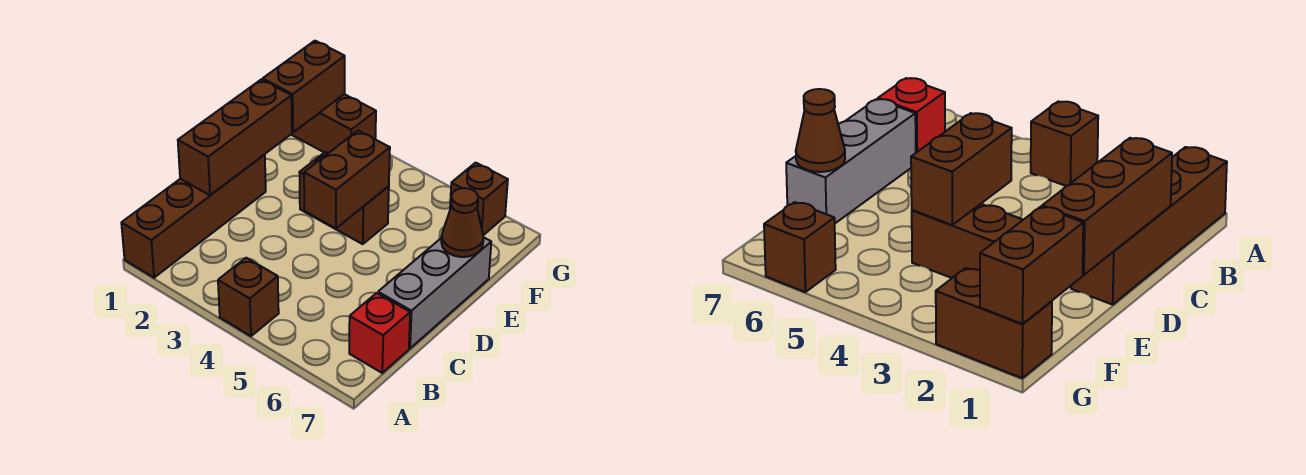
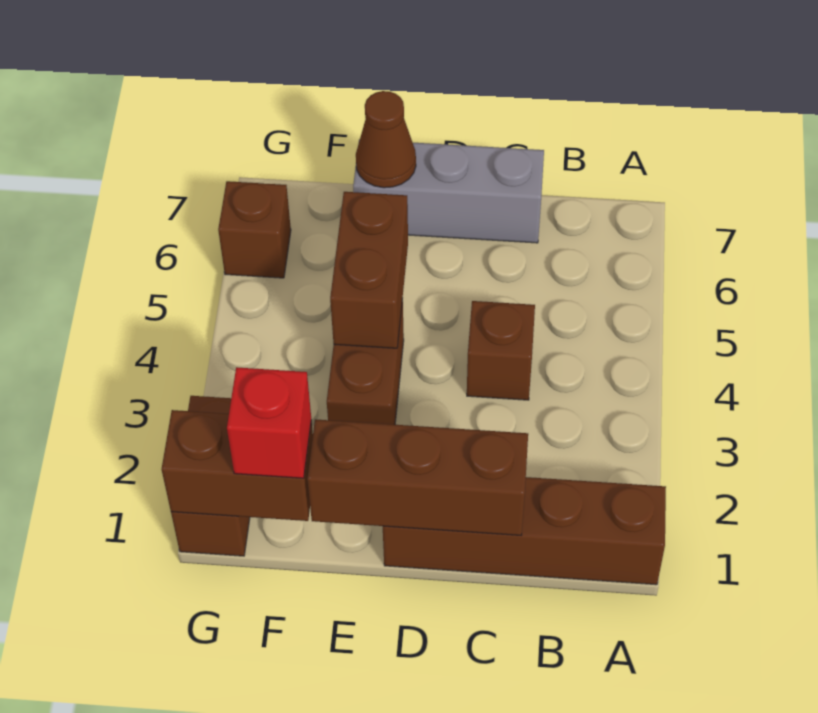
brown 1x1 brick [218,258,279,336] -> brown 1x1 brick moved to [467,301,535,400]
red 1x1 brick [349,293,410,373] -> red 1x1 brick moved to [227,367,311,478]
brown 1x2 brick [304,131,390,228] -> brown 1x2 brick turned to [330,192,408,348]

